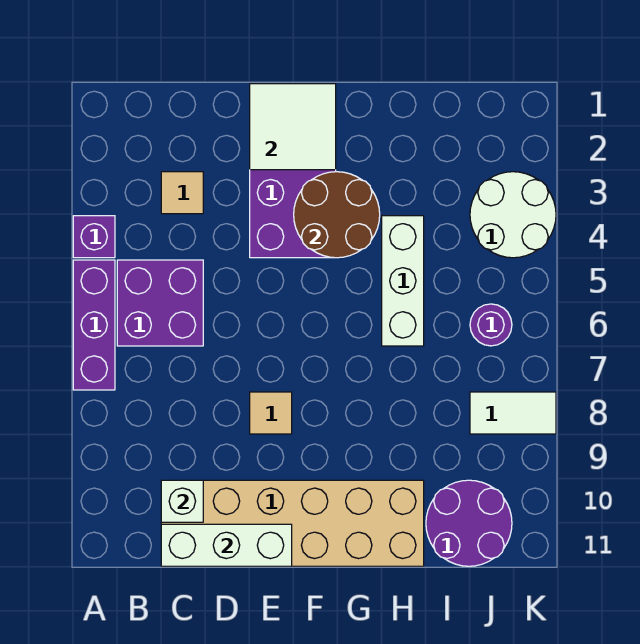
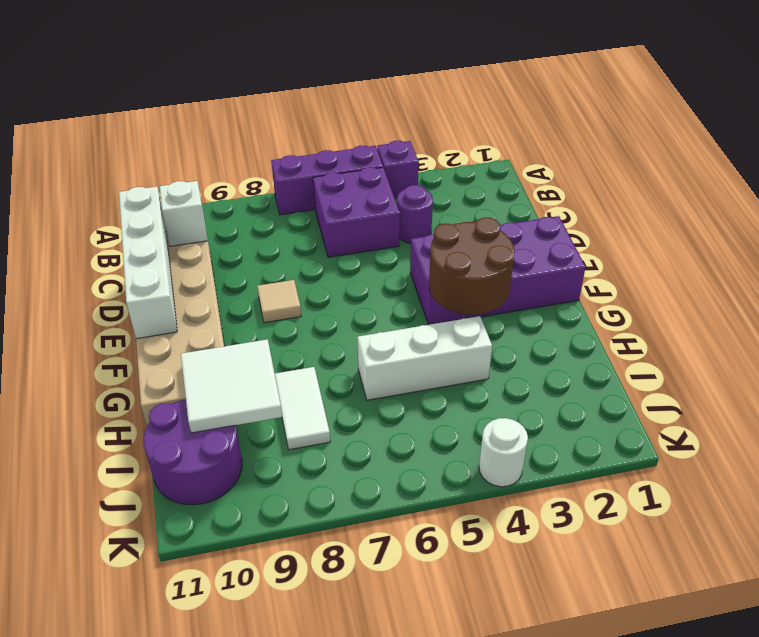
tan 1x1 tile [161,172,203,214] -> none
white 1x3 brick [161,524,292,566] -> white 1x4 brick [119,187,177,339]
white 2x2 tile [250,84,336,170] -> white 2x2 tile moved to [181,339,282,433]
white 2x2 round brick [470,172,556,258] -> white 1x1 round brick [479,418,528,487]
purple 1x1 round brick [470,304,512,346] -> purple 1x1 round brick moved to [397,185,433,243]
white 1x2 tile [470,392,556,434] -> white 1x2 tile moved to [275,367,330,450]

